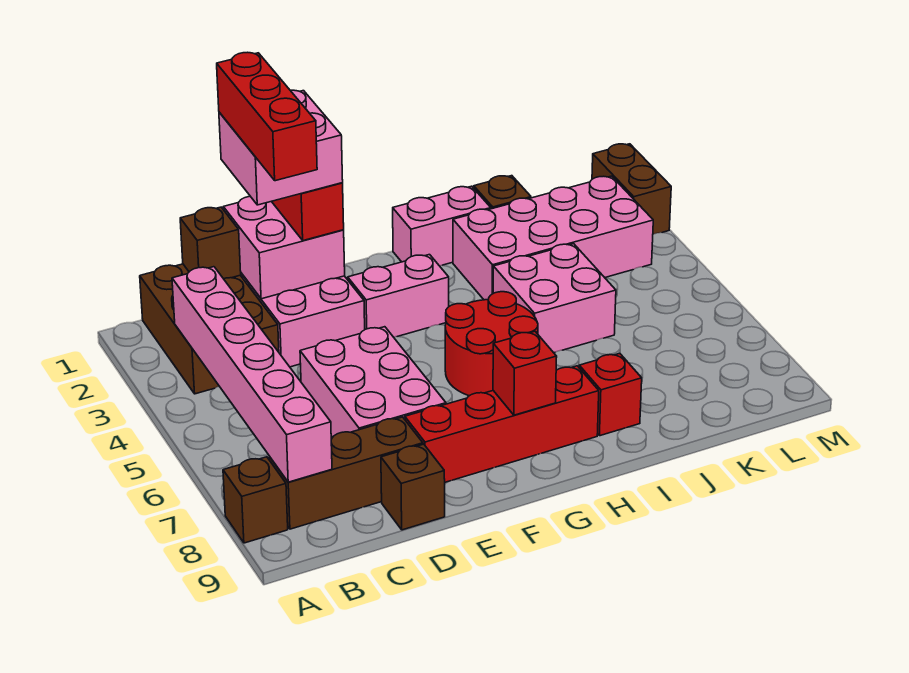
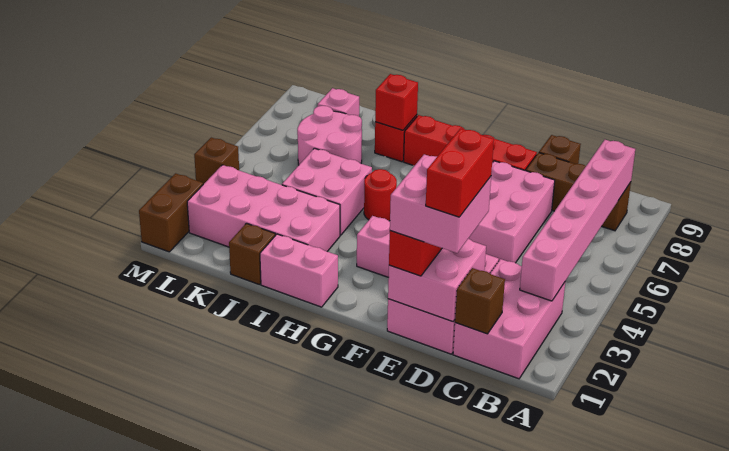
brown 1x1 brick [223,457,288,543] -> brown 1x1 brick moved to [194,138,239,184]
brown 2x3 brick [140,264,279,394] -> pink 2x3 brick [453,259,565,379]
red 1x3 brick [217,52,317,181] -> red 1x2 brick [426,129,494,217]
red 2x2 round brick [445,292,538,396] -> red 1x1 round brick [364,169,397,221]
red 1x1 brick [493,331,557,415] -> red 1x1 brick moved to [375,74,418,130]
none -> pink 2x2 round brick [297,106,362,164]
none -> pink 1x1 brick [318,88,359,116]

